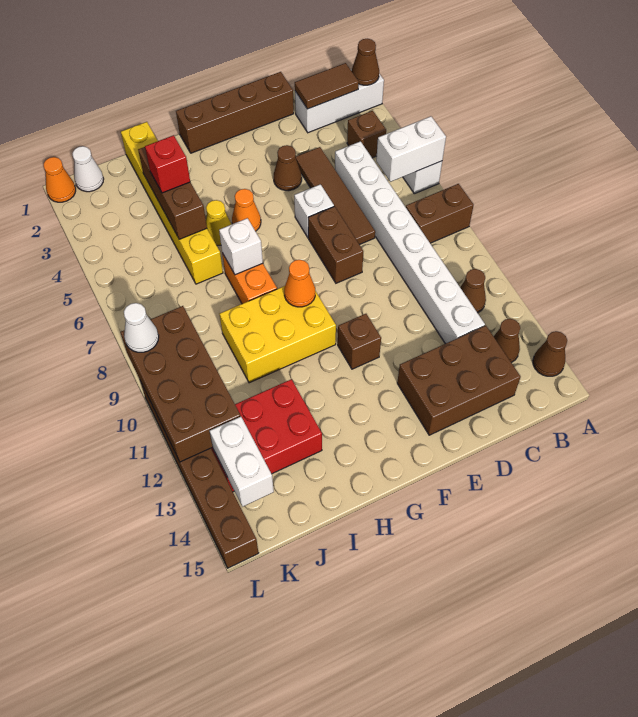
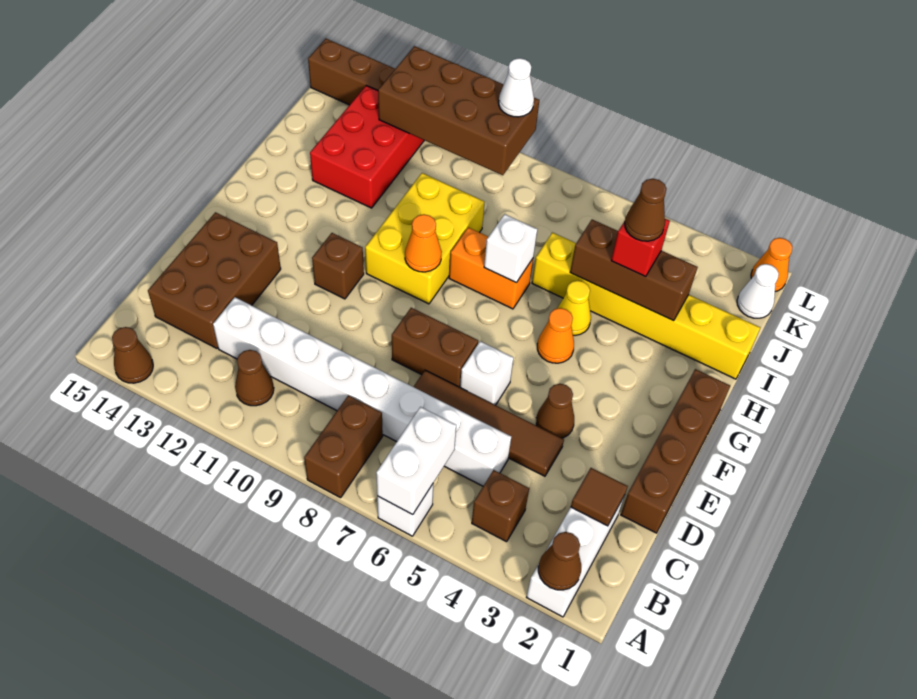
brown 1x2 tile [295,63,359,109] -> brown 1x1 tile [571,468,628,526]
brown 1x1 cone [494,319,520,363] -> brown 1x1 cone moved to [625,179,667,241]
white 1x2 brick [210,417,274,507] -> none

